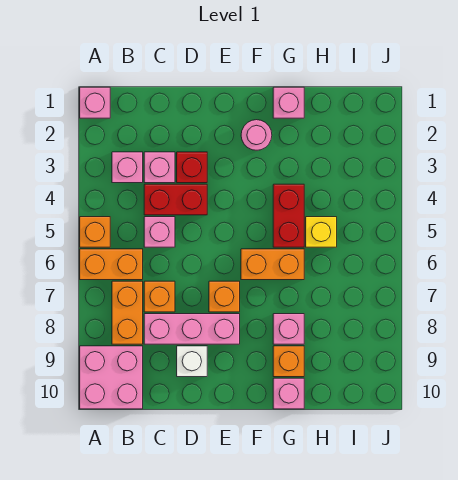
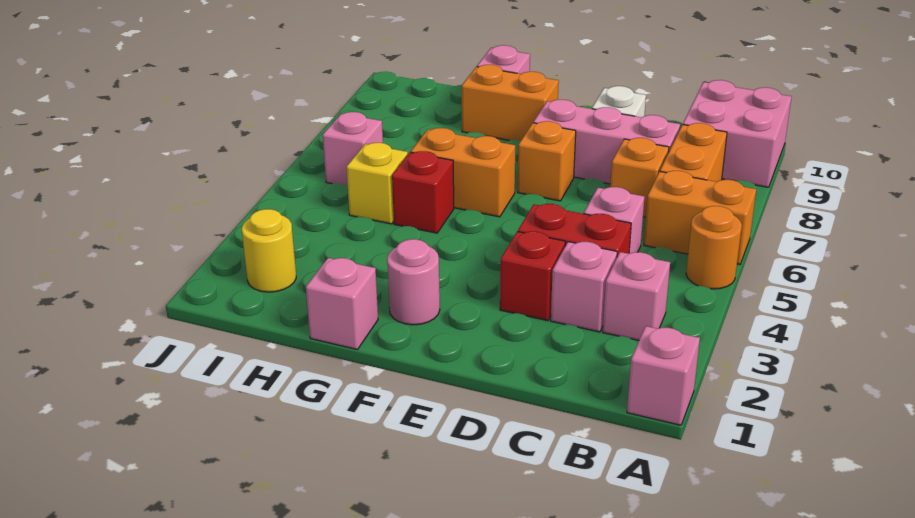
orange 1x1 brick [80,217,110,247] -> orange 1x1 round brick [686,206,742,289]
red 1x2 brick [273,184,304,247] -> red 1x1 brick [392,151,454,233]
pink 1x1 brick [273,314,304,344] -> pink 1x1 brick moved to [323,112,383,186]
orange 1x1 brick [273,346,304,377] -> orange 1x2 brick [462,65,559,141]
none -> yellow 1x1 round brick [242,209,296,292]

